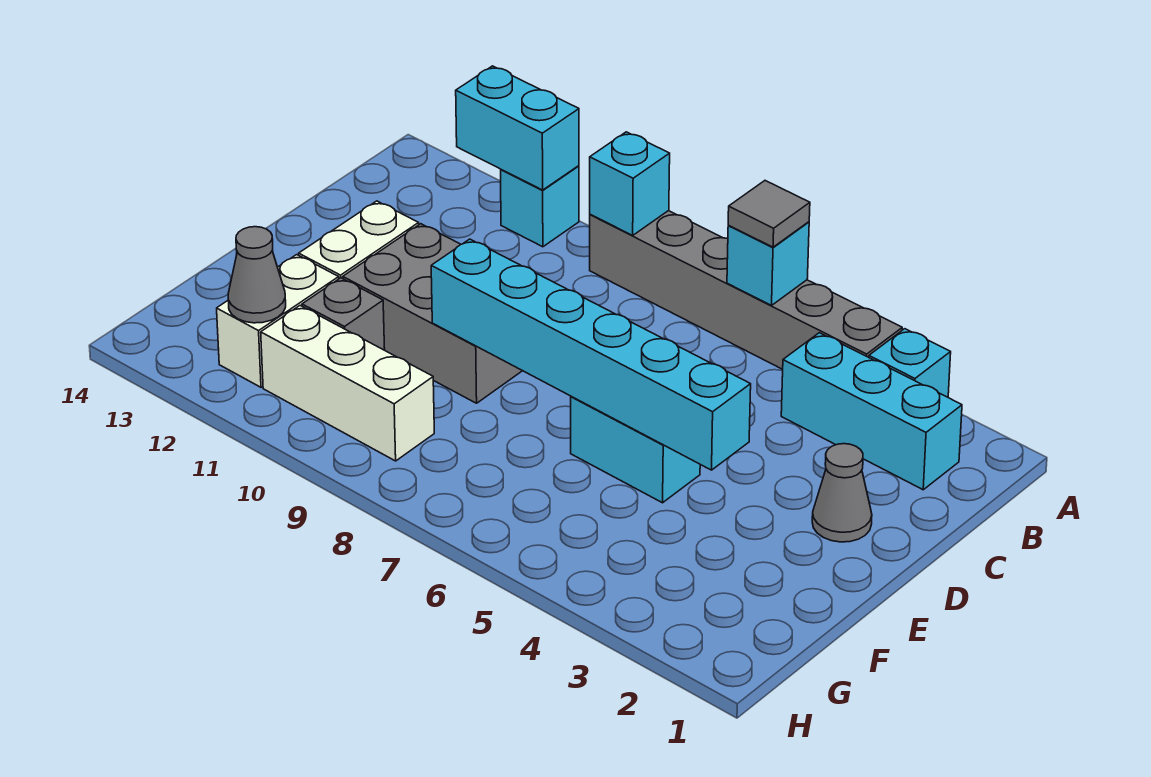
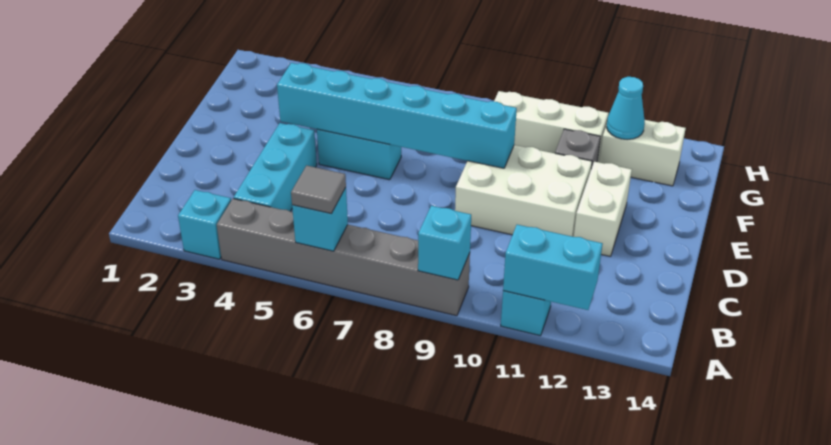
cyan 1x3 brick [781,333,962,490] -> cyan 1x3 brick turned to [234,123,317,211]
grey 1x1 cone [812,444,872,542] -> none
grey 2x3 brick [343,224,522,403] -> white 2x3 brick [455,145,592,237]
white 1x2 brick [217,255,339,387] -> white 1x2 brick turned to [599,120,686,186]
grey 1x1 cone [228,227,286,323] -> cyan 1x1 cone [607,77,645,140]

